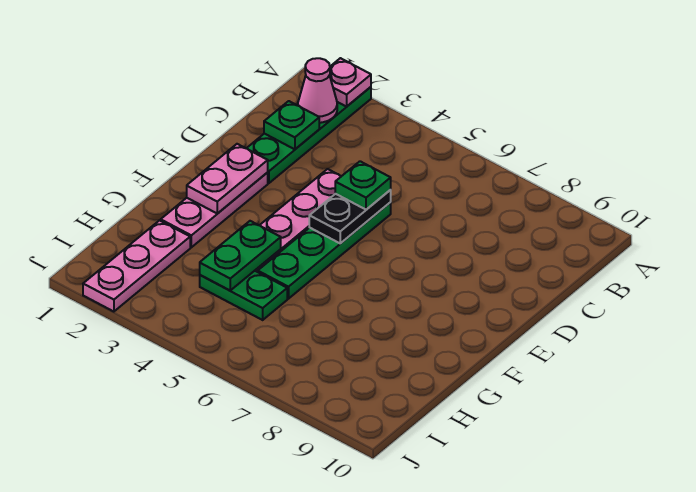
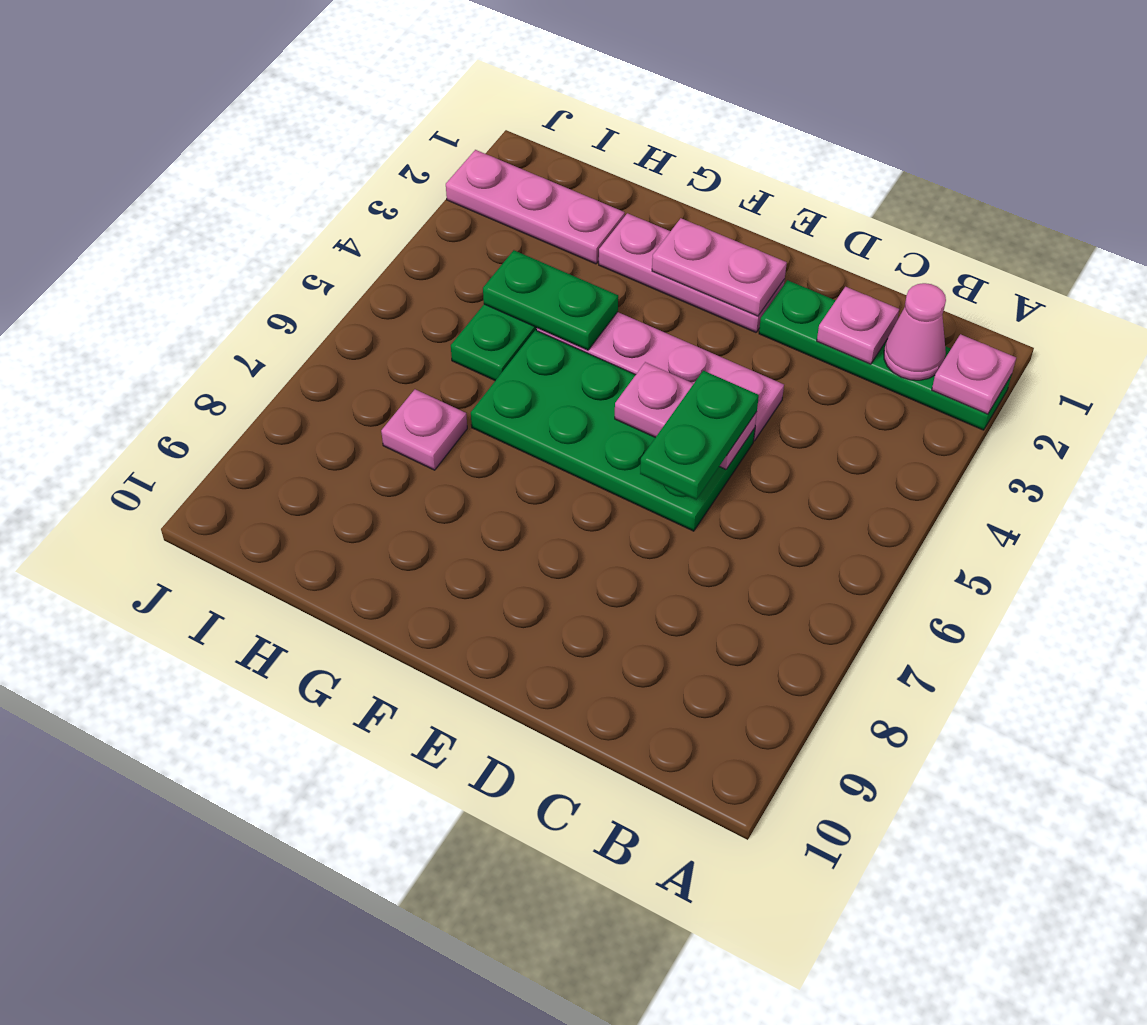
green 1x1 plate [264,101,319,149] -> pink 1x1 plate [817,287,899,364]
green 1x4 plate [258,202,391,299] -> green 2x4 plate [471,330,755,531]
black 1x2 plate [309,190,391,243] -> pink 1x2 plate [615,362,757,469]
green 1x1 plate [335,161,391,210] -> green 1x2 plate [640,371,759,500]
none -> pink 1x1 plate [381,389,467,470]

